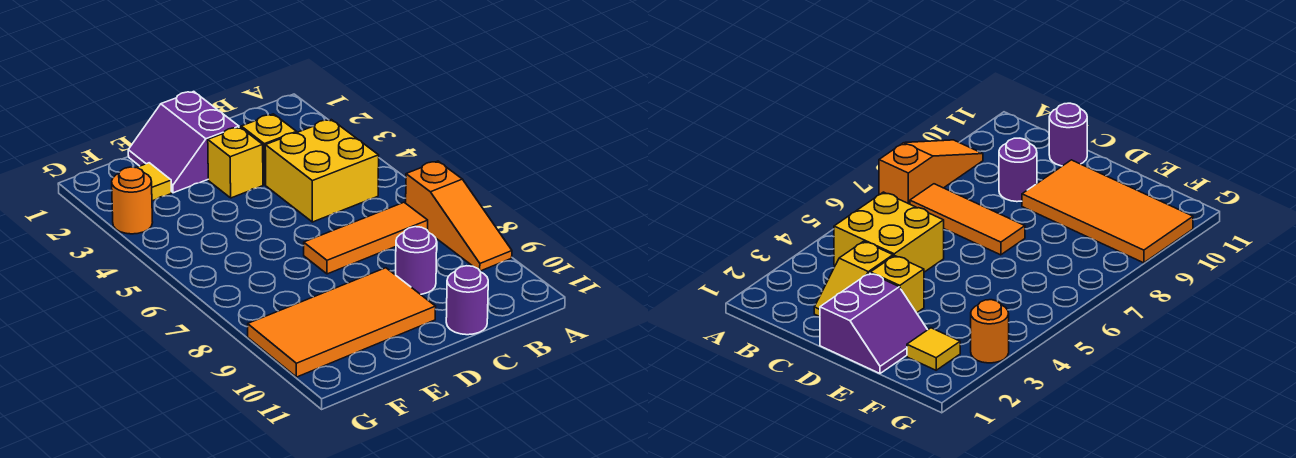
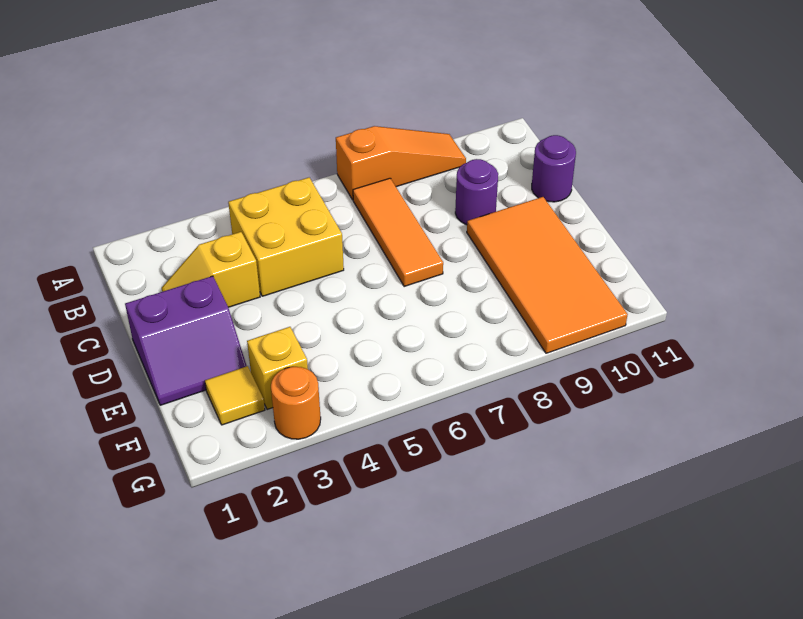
yellow 1x1 brick [208,127,263,198] -> yellow 1x1 brick moved to [247,327,308,410]

